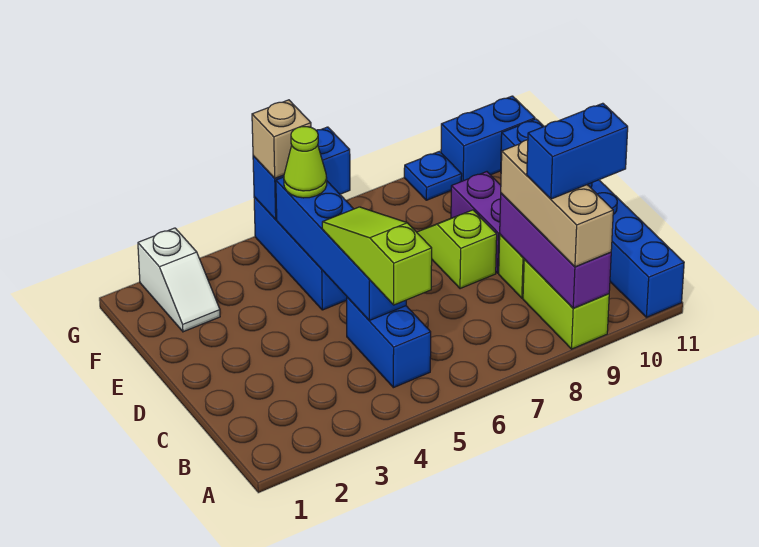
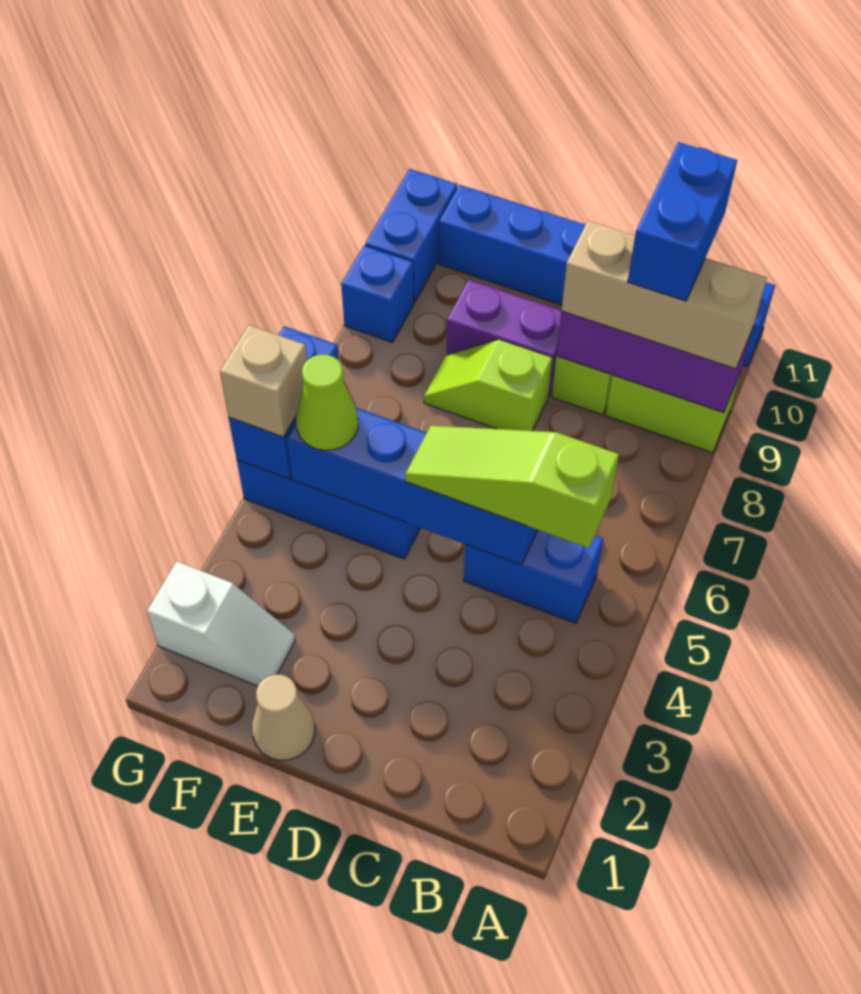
none -> tan 1x1 cone [252,675,315,760]
blue 1x1 plate [404,151,462,200] -> blue 1x1 brick [341,245,414,342]

